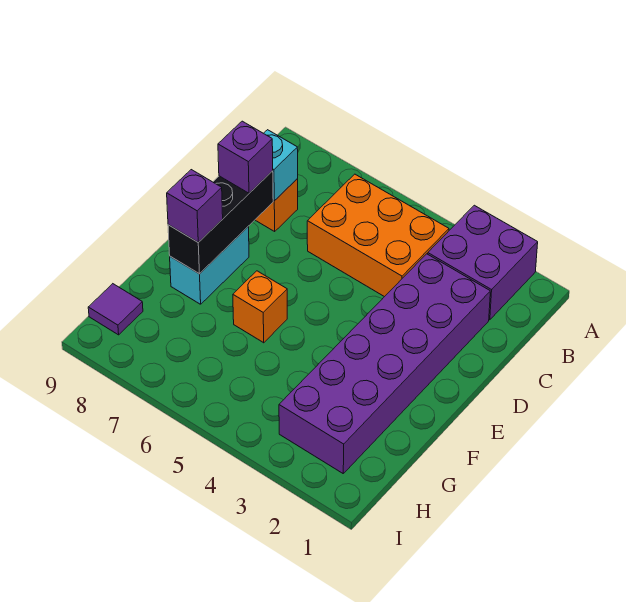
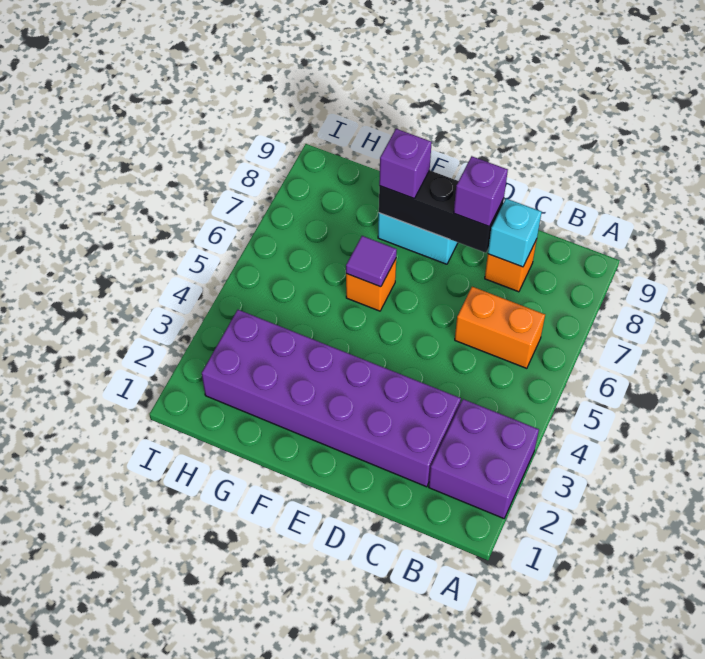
orange 2x3 brick [307,174,449,297] -> orange 1x2 brick [455,287,545,368]
purple 1x1 tile [88,284,143,335] -> purple 1x1 tile moved to [346,236,397,287]

